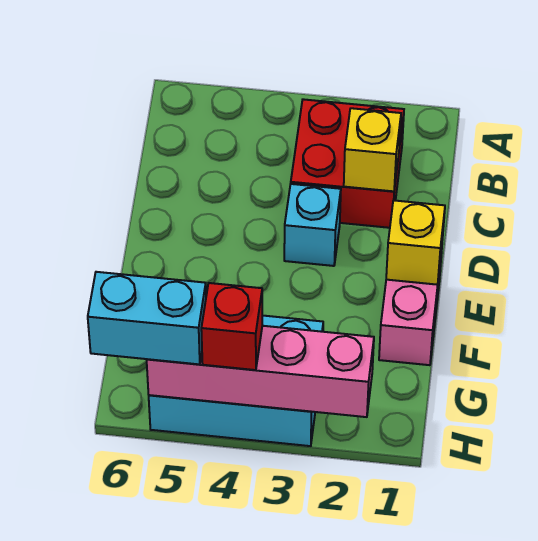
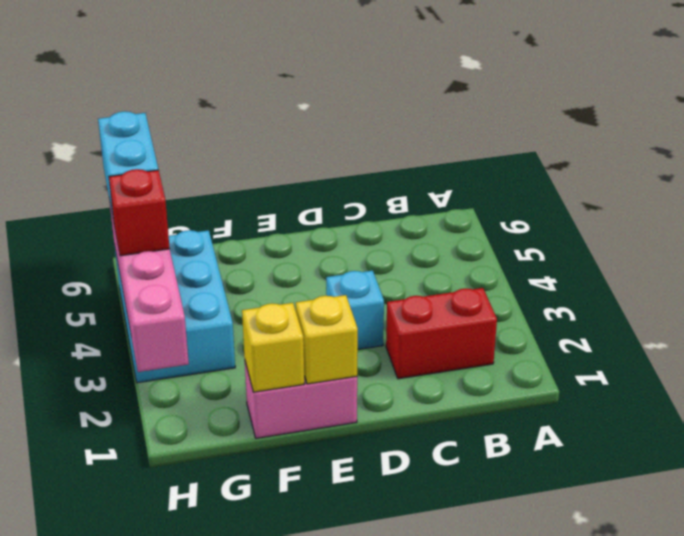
red 2x2 brick [291,99,404,228] -> red 1x2 brick [386,288,497,379]
yellow 1x1 brick [344,108,401,191] -> yellow 1x1 brick moved to [242,303,304,392]

